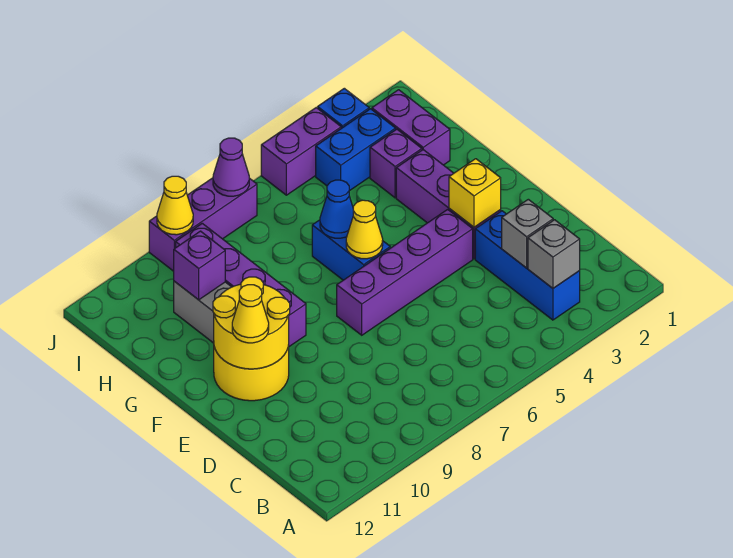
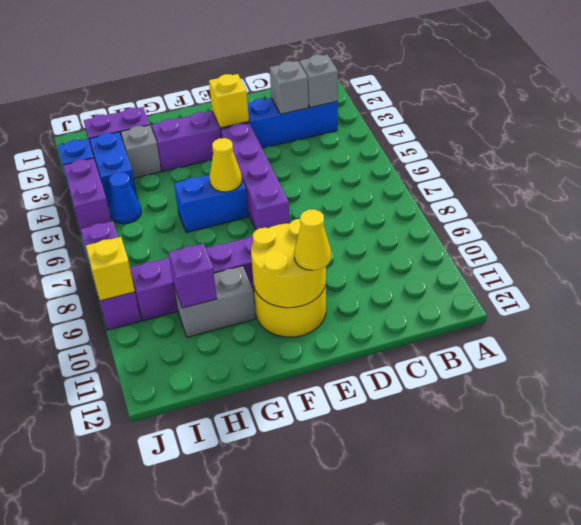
blue 1x1 cone [320,180,353,238] -> blue 1x1 cone moved to [109,172,141,224]
purple 1x1 brick [370,129,422,198] -> grey 1x1 brick [121,125,161,178]
purple 1x1 cone [213,138,249,196] -> none
yellow 1x1 cone [157,176,193,235] -> yellow 1x1 brick [86,237,135,301]

